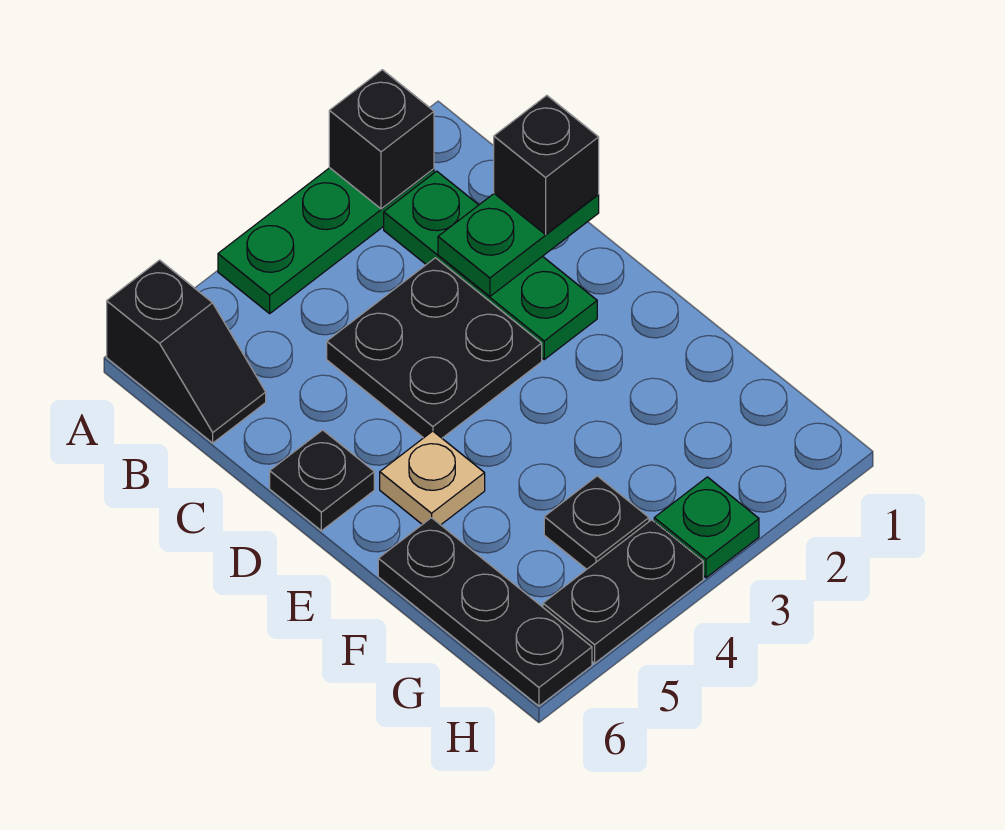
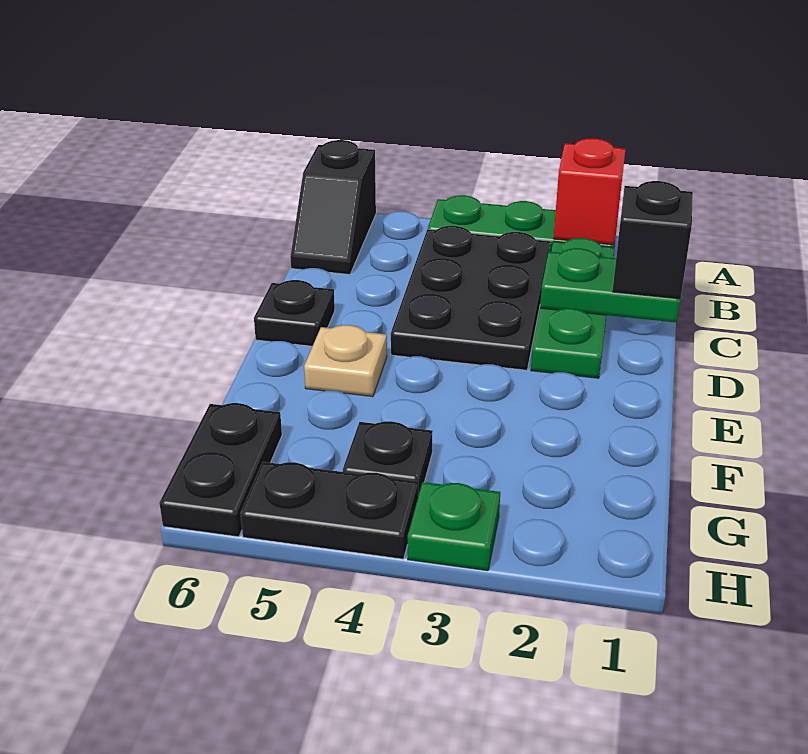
black 1x1 brick [329,70,434,209] -> red 1x1 brick [553,138,625,245]
black 2x2 plate [327,258,542,438] -> black 2x3 plate [391,226,550,370]
black 1x3 plate [378,518,592,706] -> black 1x2 plate [159,403,282,537]

